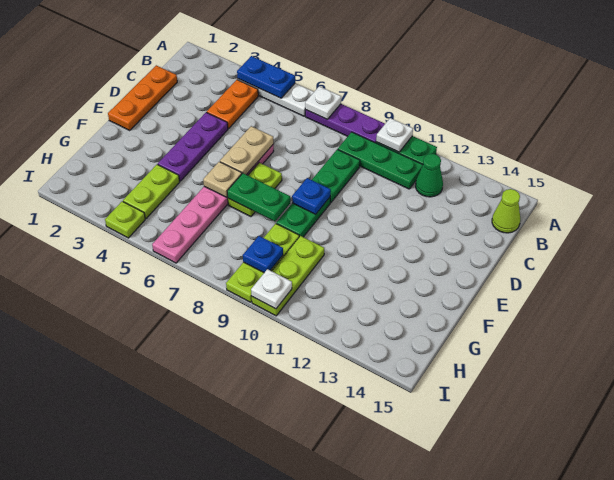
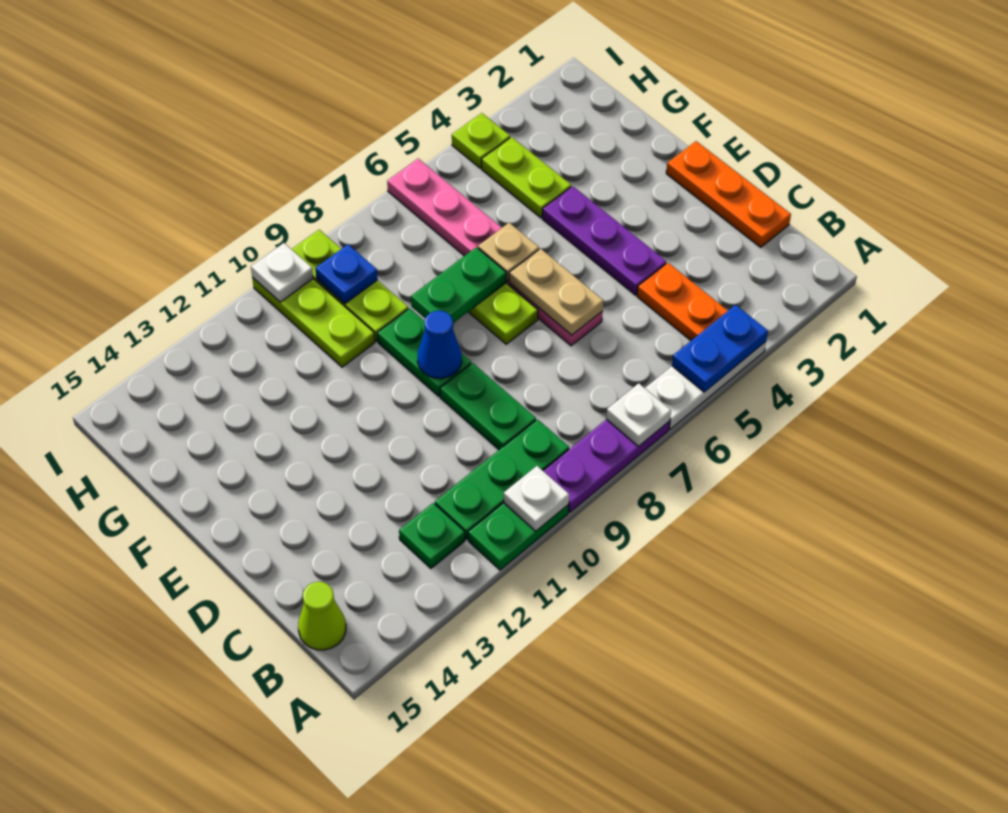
green 1x1 cone [416,154,443,197] -> green 1x1 plate [399,503,465,568]
blue 1x1 plate [292,178,331,214] -> blue 1x1 cone [418,311,462,379]

